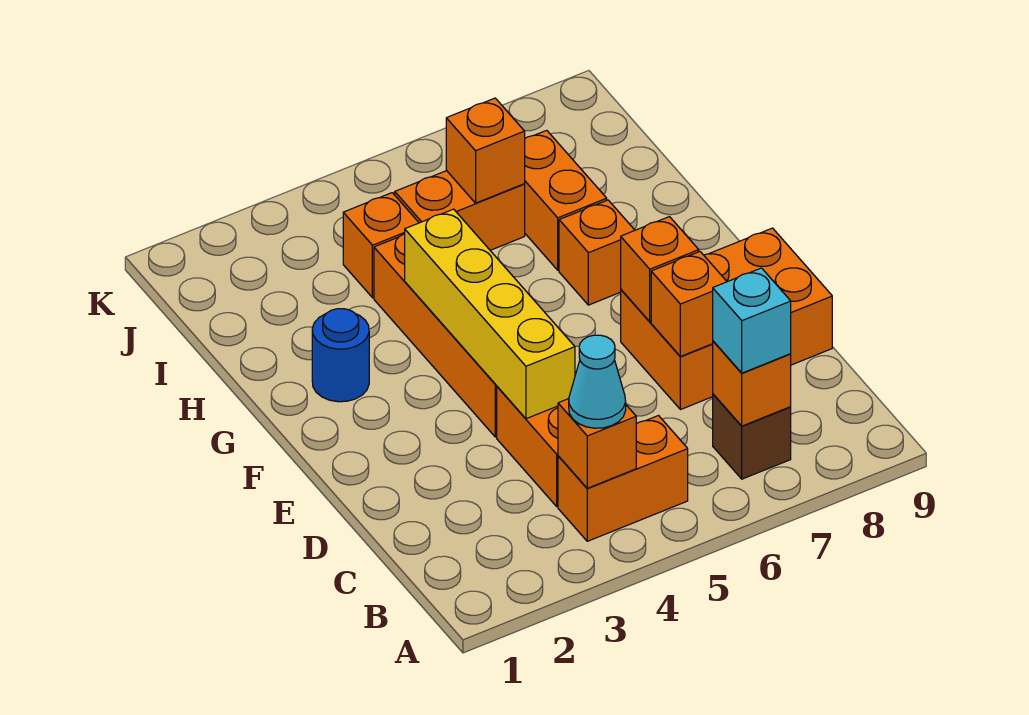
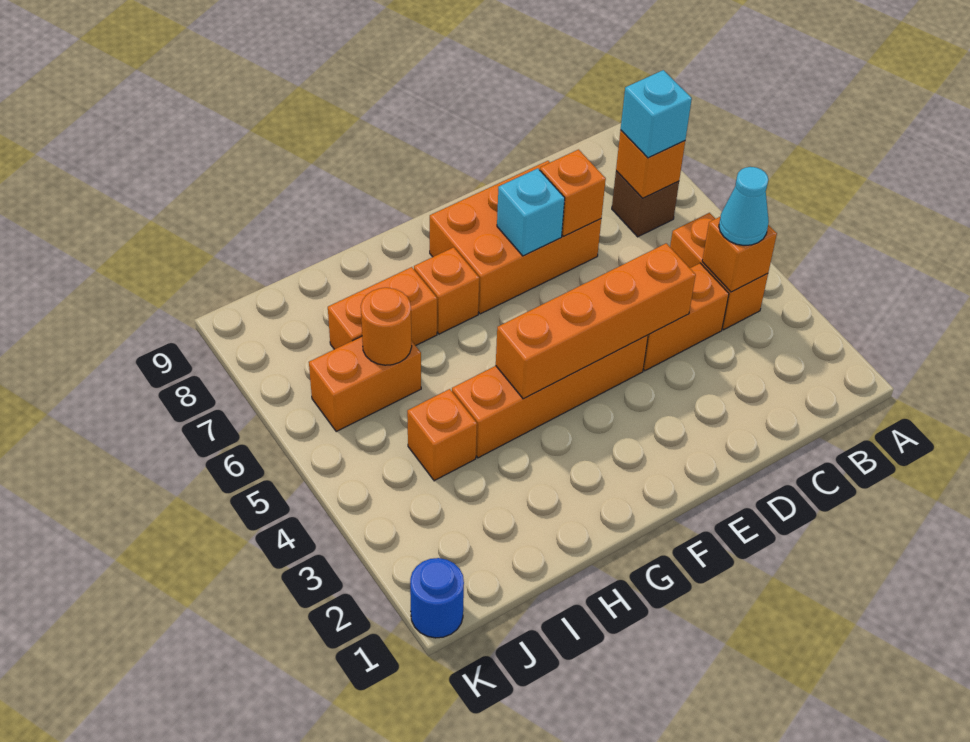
yellow 1x4 brick [405,209,575,419] -> orange 1x4 brick [496,243,696,399]
orange 2x3 brick [621,228,832,410] -> orange 2x3 brick turned to [430,161,601,314]
orange 1x1 brick [621,217,699,322] -> cyan 1x1 brick [497,168,565,256]
blue 1x1 round brick [312,309,369,402] -> blue 1x1 round brick moved to [410,558,464,638]
orange 1x2 brick [395,171,525,250] -> orange 1x2 brick turned to [309,336,421,431]
orange 1x1 brick [446,98,525,203] -> orange 1x1 round brick [361,288,412,365]

